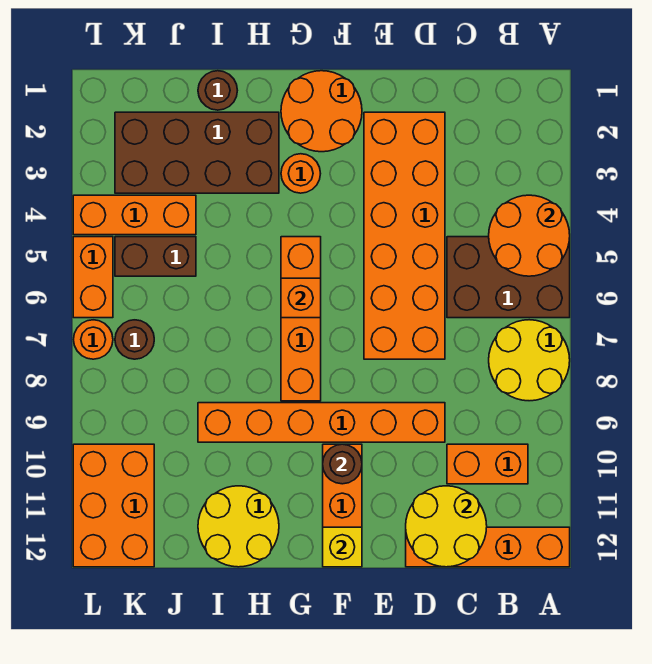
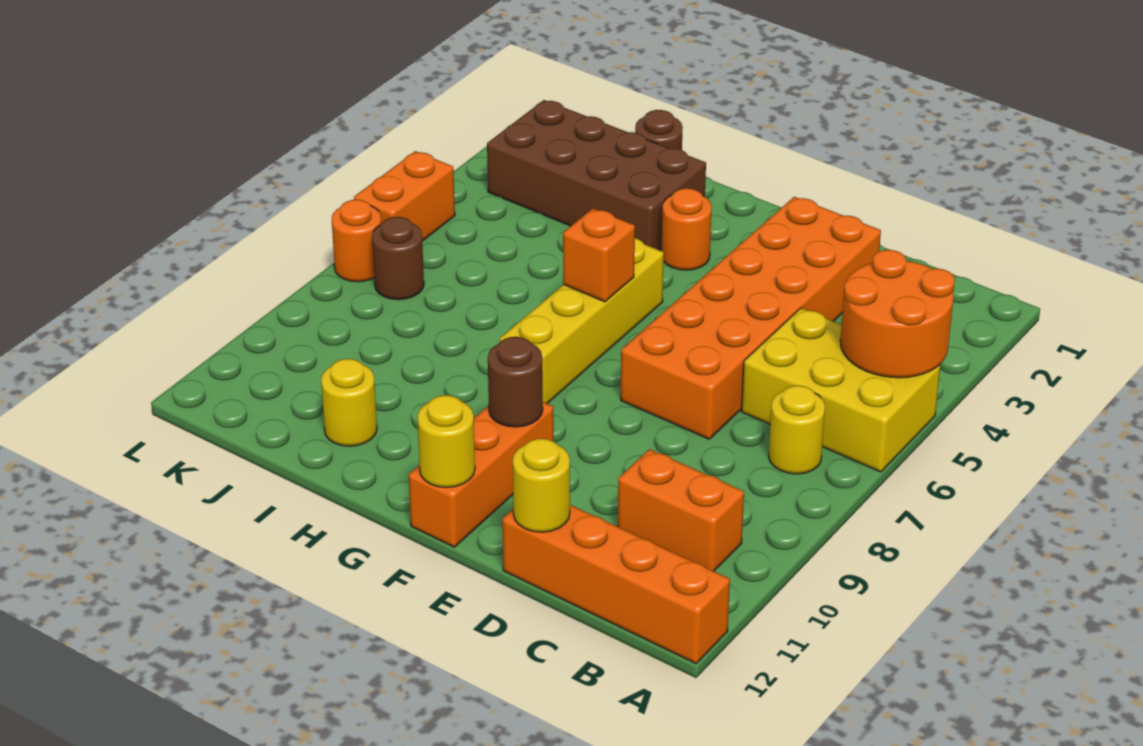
brown 2x3 brick [447,237,570,318] -> yellow 2x3 brick [742,308,940,472]
yellow 2x2 round brick [489,320,570,401] -> yellow 1x1 round brick [769,386,825,474]
yellow 2x2 round brick [406,486,487,567] -> yellow 1x1 round brick [513,439,570,532]
orange 1x6 brick [198,403,445,442] -> none
orange 2x2 round brick [281,71,362,152] -> none
yellow 1x1 brick [323,527,362,567] -> yellow 1x1 round brick [417,395,475,488]
orange 1x4 brick [281,237,321,401] -> yellow 1x4 brick [500,238,664,403]
yellow 2x2 round brick [198,486,279,567] -> yellow 1x1 round brick [321,359,377,446]
orange 1x3 brick [73,195,196,235] -> none
brown 1x2 brick [115,237,196,276] -> none
orange 2x3 brick [73,444,154,567] -> none

